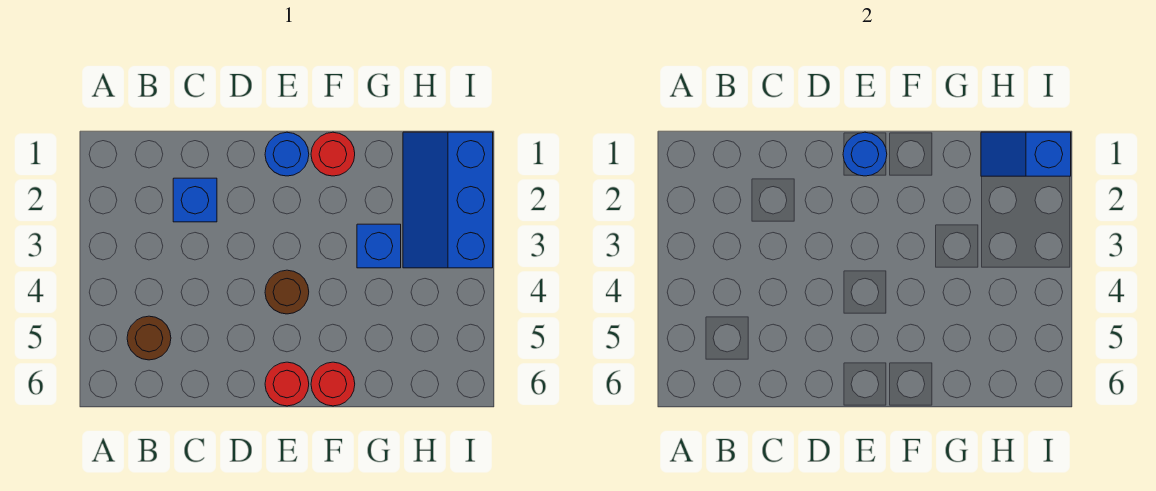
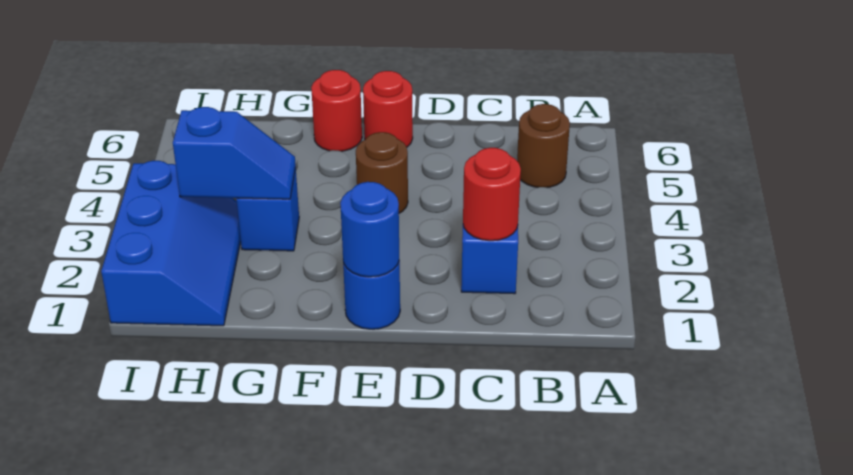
red 1x1 round brick [311,132,355,176] -> red 1x1 round brick moved to [463,148,521,241]
blue 1x2 slope [981,132,1071,176] -> blue 1x2 slope moved to [173,107,296,199]

